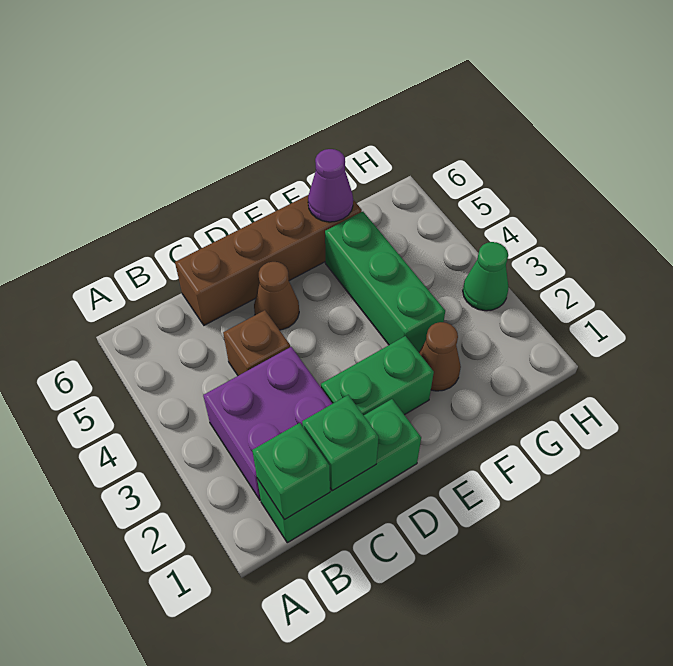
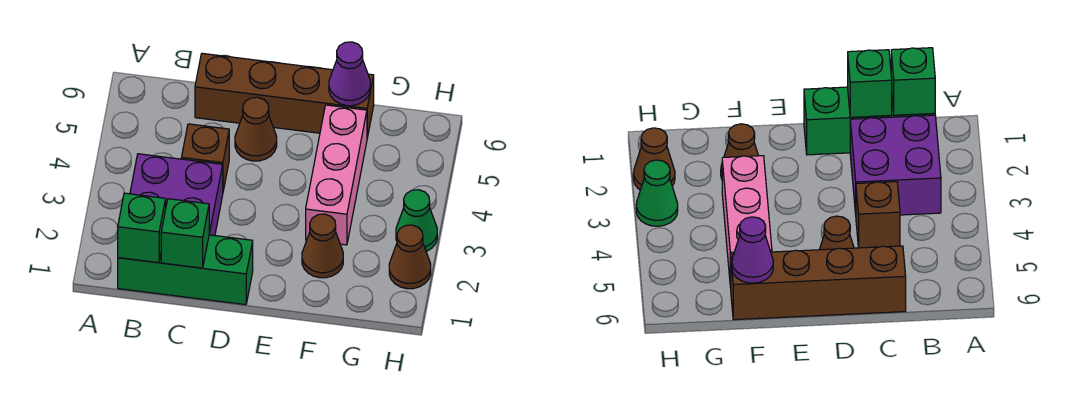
green 1x2 brick [321,336,434,415] -> none
green 1x3 brick [325,212,445,352] -> pink 1x3 brick [306,105,367,245]
none -> brown 1x1 cone [389,225,431,289]

